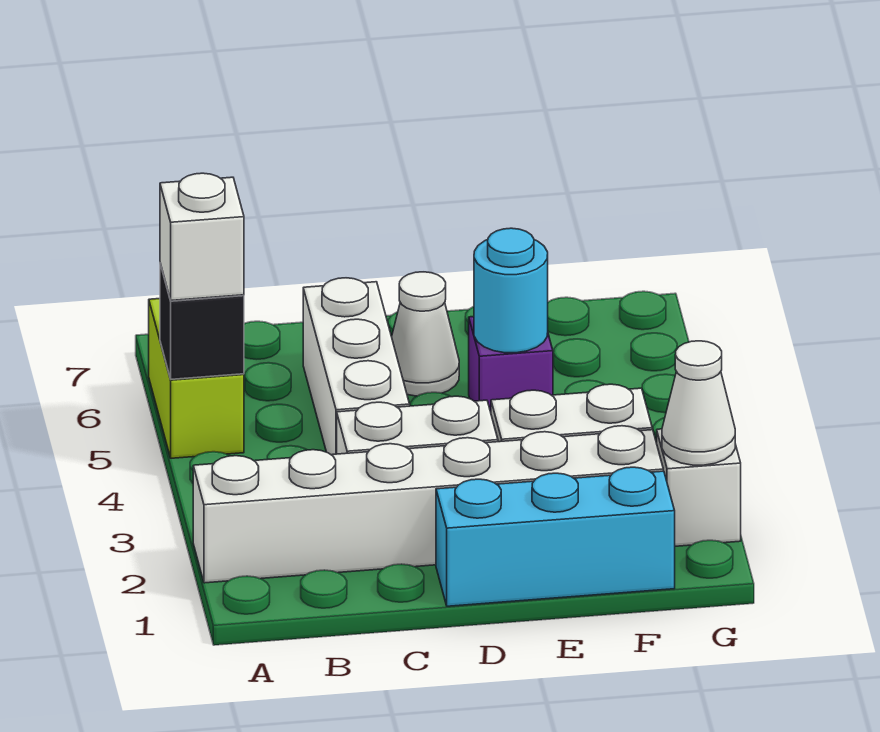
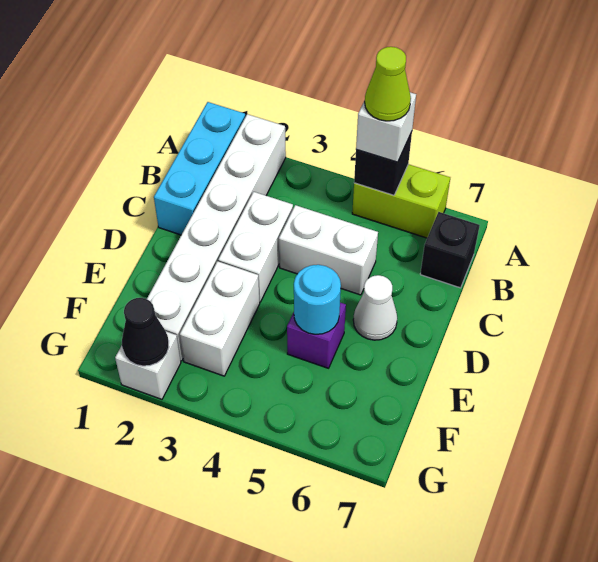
none -> lime 1x1 cone [365,47,411,121]
none -> black 1x1 brick [420,212,480,288]
white 1x3 brick [303,278,410,455] -> white 1x2 brick [279,205,378,295]
cyan 1x3 brick [436,467,675,606] -> cyan 1x3 brick moved to [154,102,245,235]
white 1x1 cone [662,341,735,465] -> black 1x1 cone [122,298,169,366]

